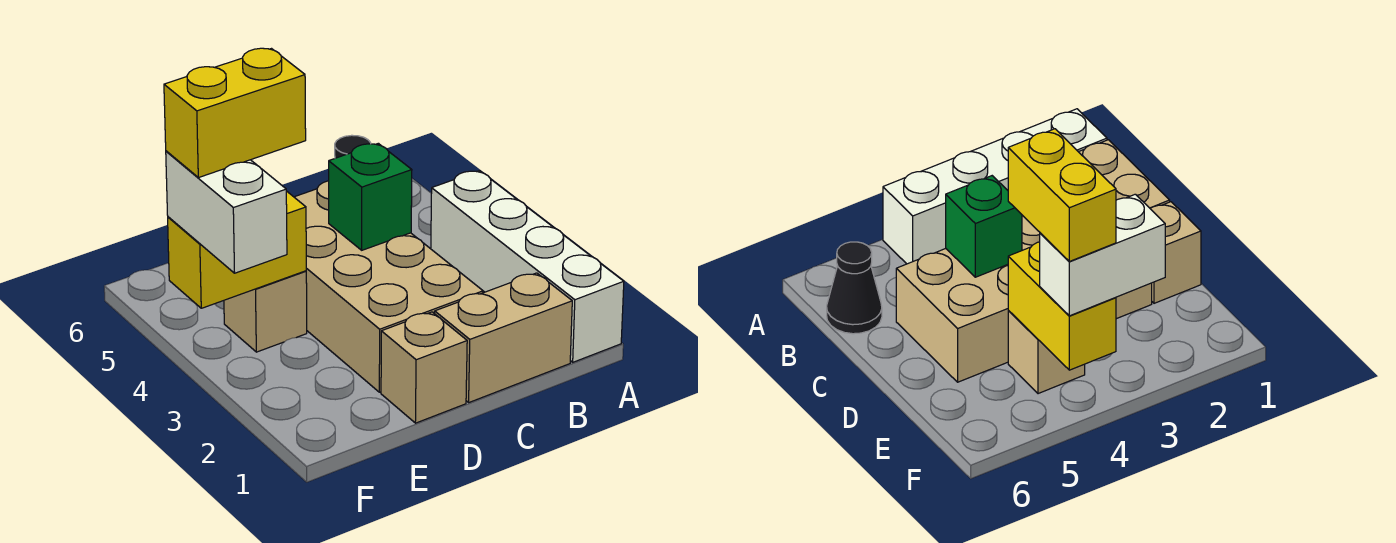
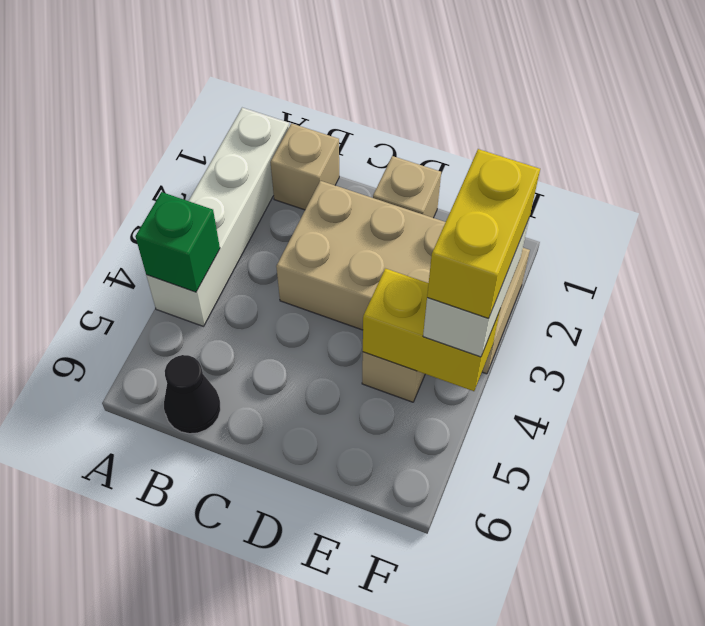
tan 1x2 brick [435,273,572,402] -> tan 1x1 brick [270,123,339,210]
tan 2x4 brick [294,181,483,392] -> tan 2x4 brick turned to [276,181,530,374]
green 1x1 brick [329,143,412,250] -> green 1x1 brick moved to [135,192,220,292]
yellow 1x2 brick [164,48,306,178] -> yellow 1x2 brick turned to [427,149,540,318]

